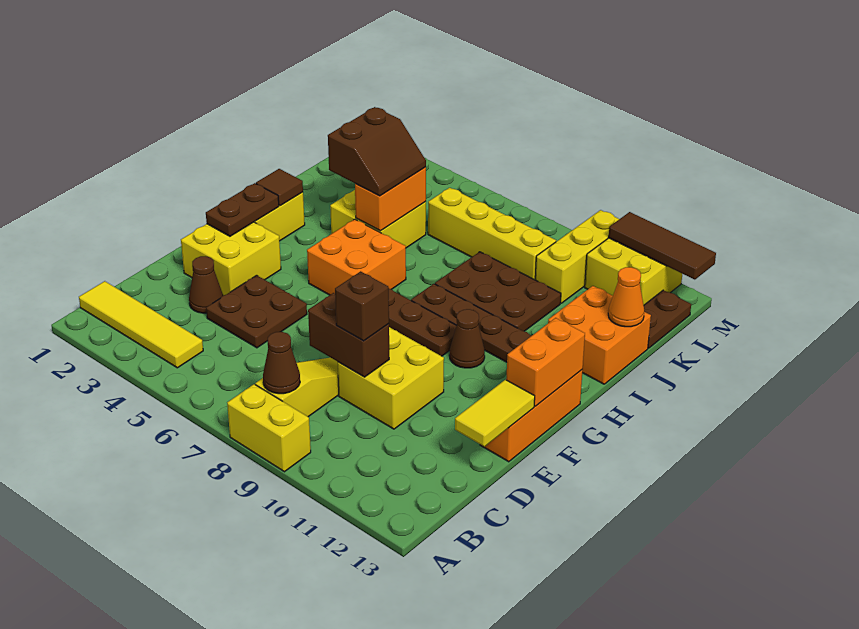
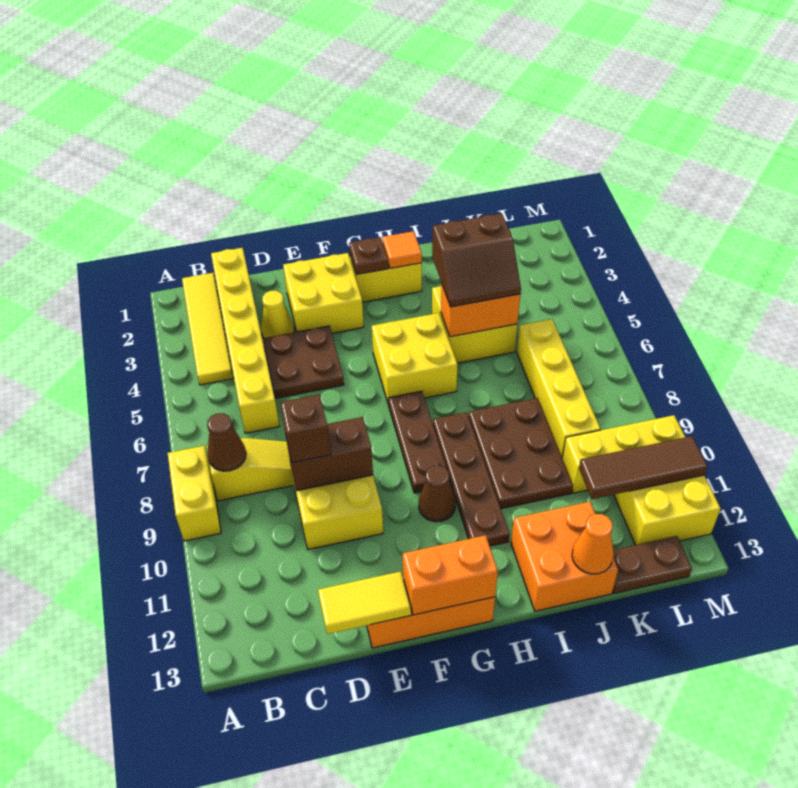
none -> yellow 1x6 brick [211,248,279,433]
brown 1x1 cone [189,256,223,313] -> yellow 1x1 cone [261,291,294,338]
brown 1x2 brick [308,293,389,377] -> brown 1x2 brick turned to [286,417,373,491]
brown 1x2 plate [206,183,279,236] -> brown 1x1 plate [349,237,388,275]
orange 2x2 brick [307,219,406,295] -> yellow 2x2 brick [372,313,457,405]
brown 1x1 tile [256,169,303,206] -> orange 1x1 tile [382,231,422,268]
brown 1x3 tile [609,212,716,280] -> brown 1x3 tile turned to [579,436,707,499]

